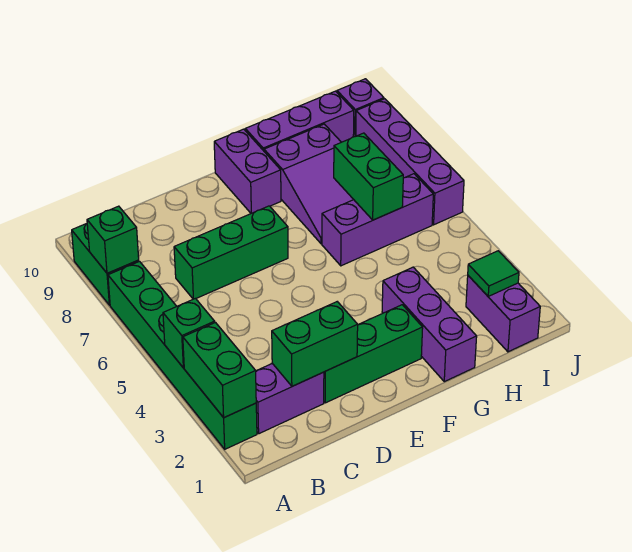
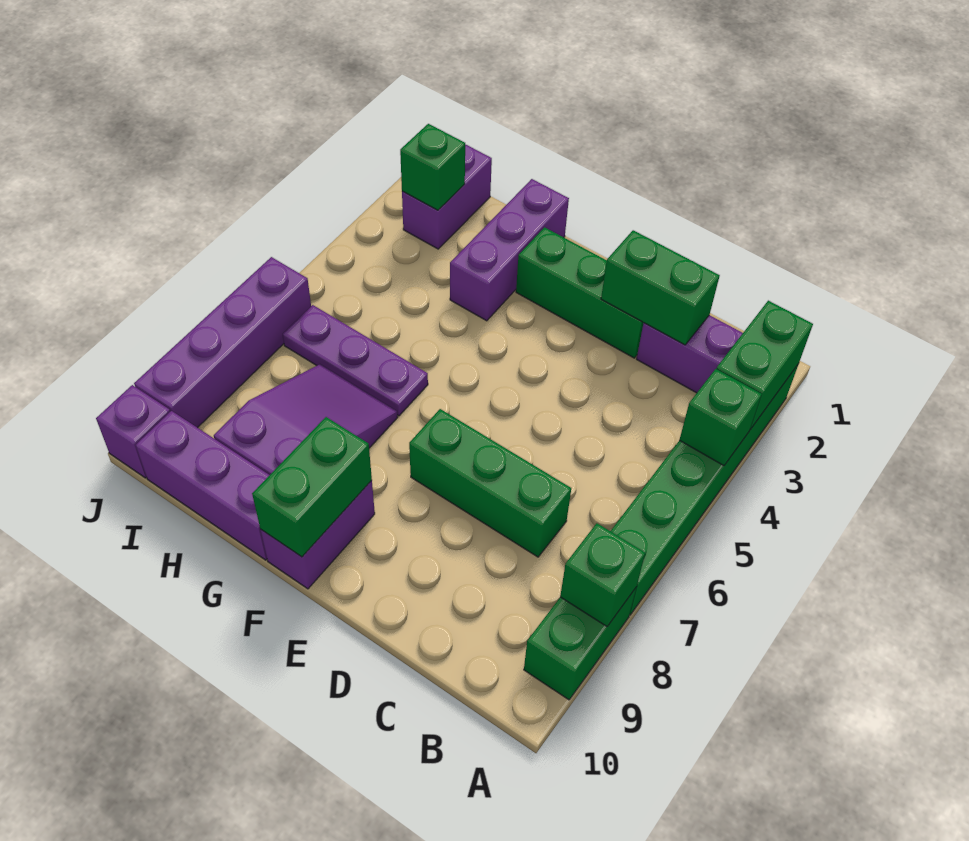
purple 1x3 brick [322,174,433,266] -> purple 1x3 plate [283,305,428,416]
green 1x2 brick [334,133,403,220] -> green 1x2 brick moved to [252,417,372,557]
green 1x1 tile [468,251,519,296] -> green 1x1 brick [400,124,465,210]

